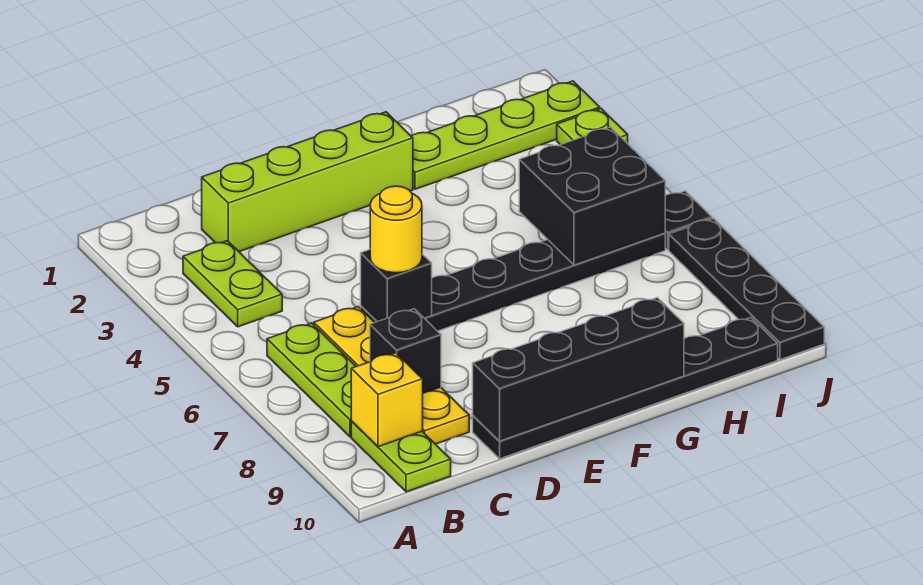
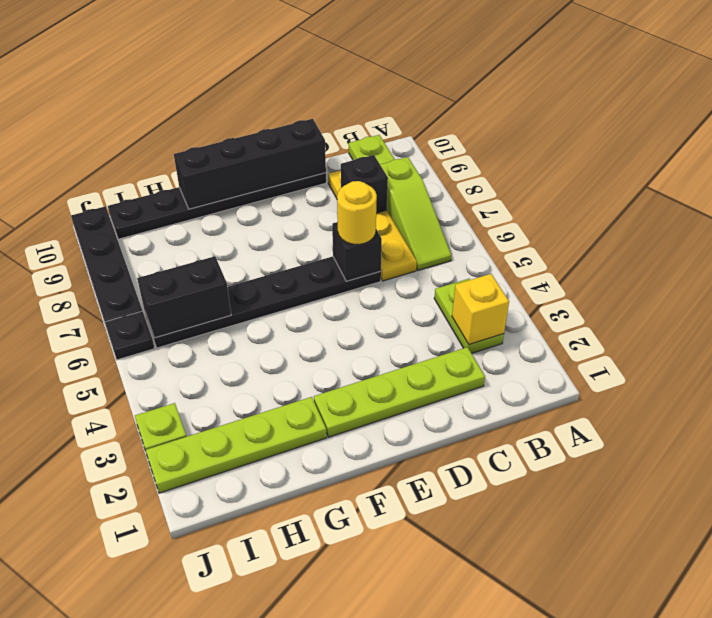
lime 1x3 plate [267,323,356,437] -> lime 1x3 slope [380,157,451,270]
yellow 1x1 brick [351,353,423,447] -> yellow 1x1 brick moved to [452,274,509,345]
lime 1x4 brick [202,112,413,252] -> lime 1x4 plate [314,347,485,437]
black 2x2 brick [519,127,665,265] -> black 1x2 brick [137,256,231,338]

